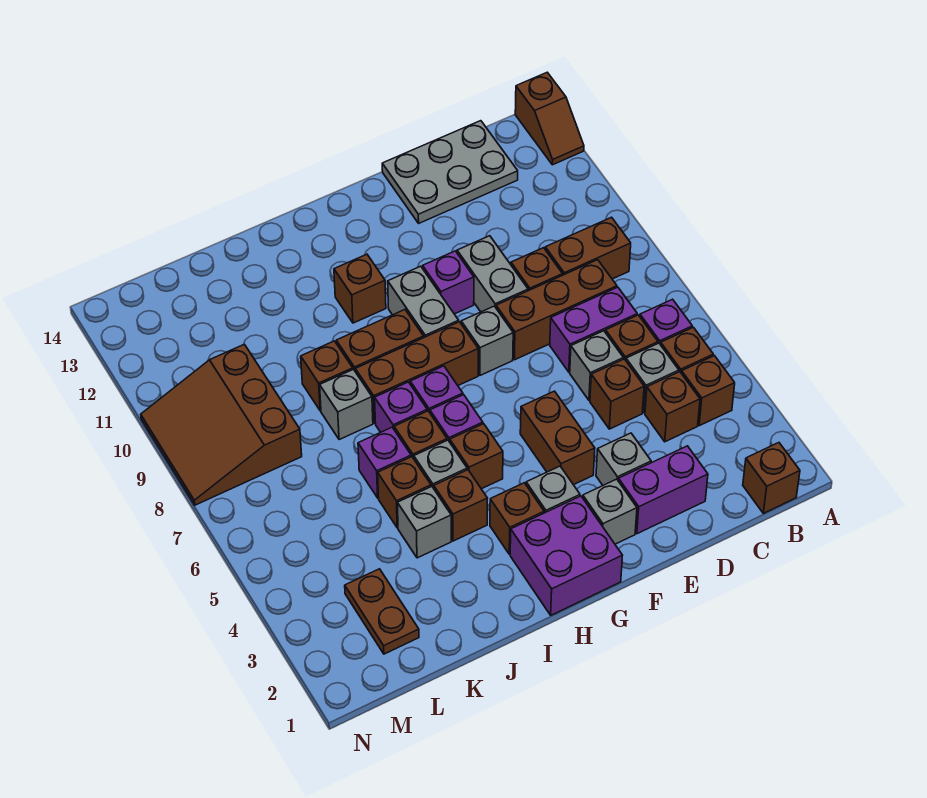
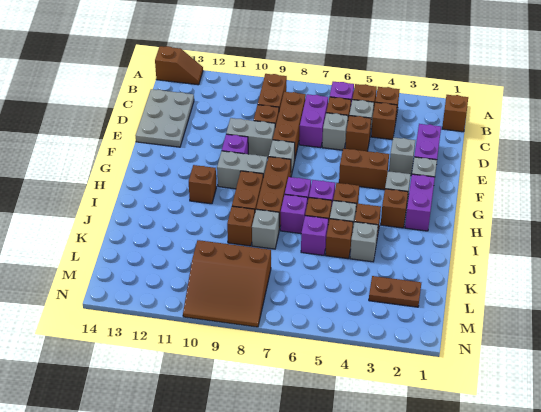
purple 2x2 brick [510,496,622,615] -> purple 1x2 brick [405,174,435,231]

